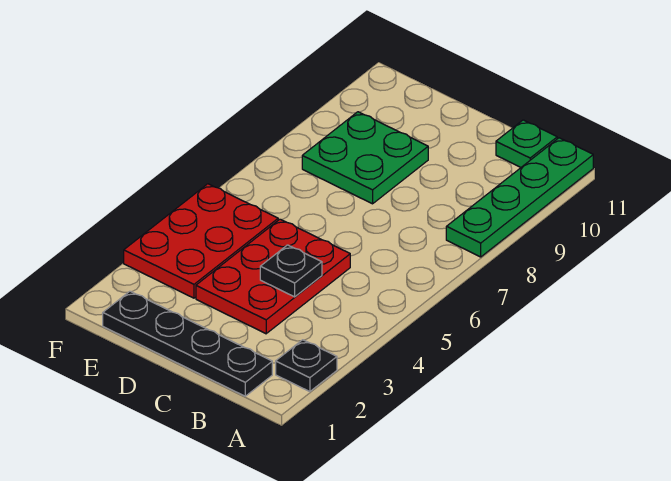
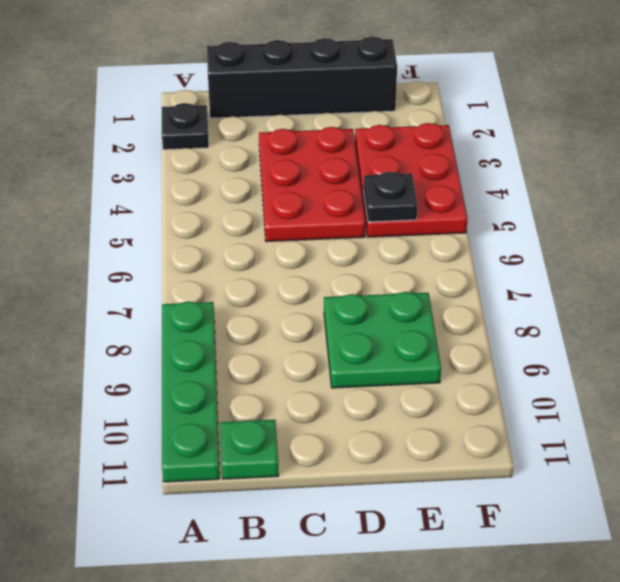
black 1x4 plate [103,291,272,396] -> black 1x4 brick [207,37,397,118]
black 1x1 plate [260,245,322,297] -> black 1x1 plate moved to [364,172,417,222]

